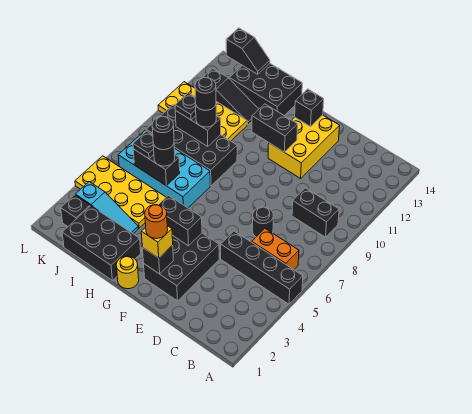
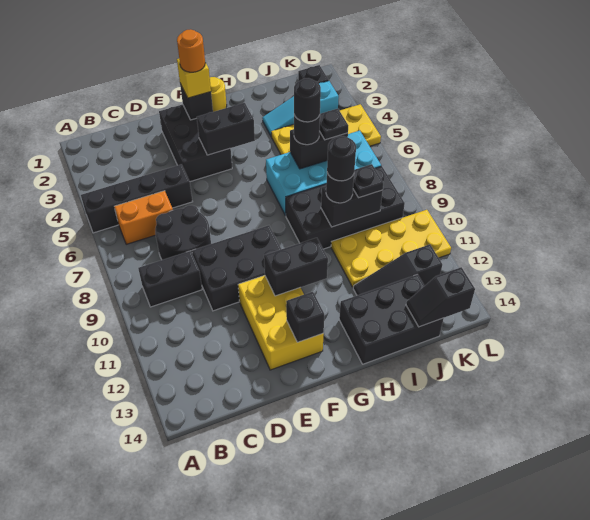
black 1x1 round brick [252,207,273,237] -> black 2x2 round brick [155,205,211,260]
black 2x3 brick [62,206,141,281] -> black 2x3 brick moved to [192,225,281,311]

